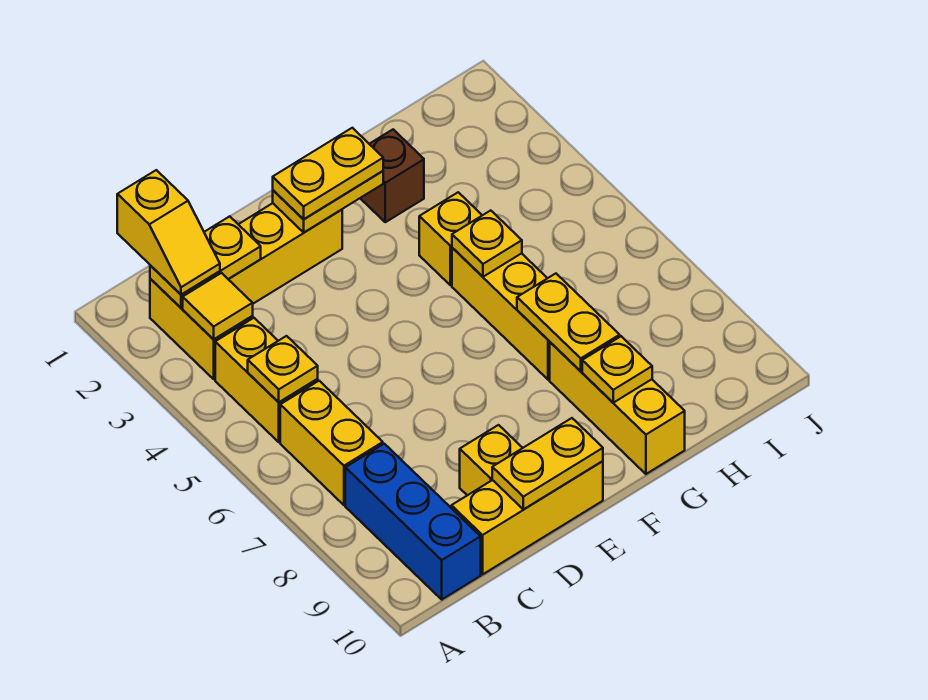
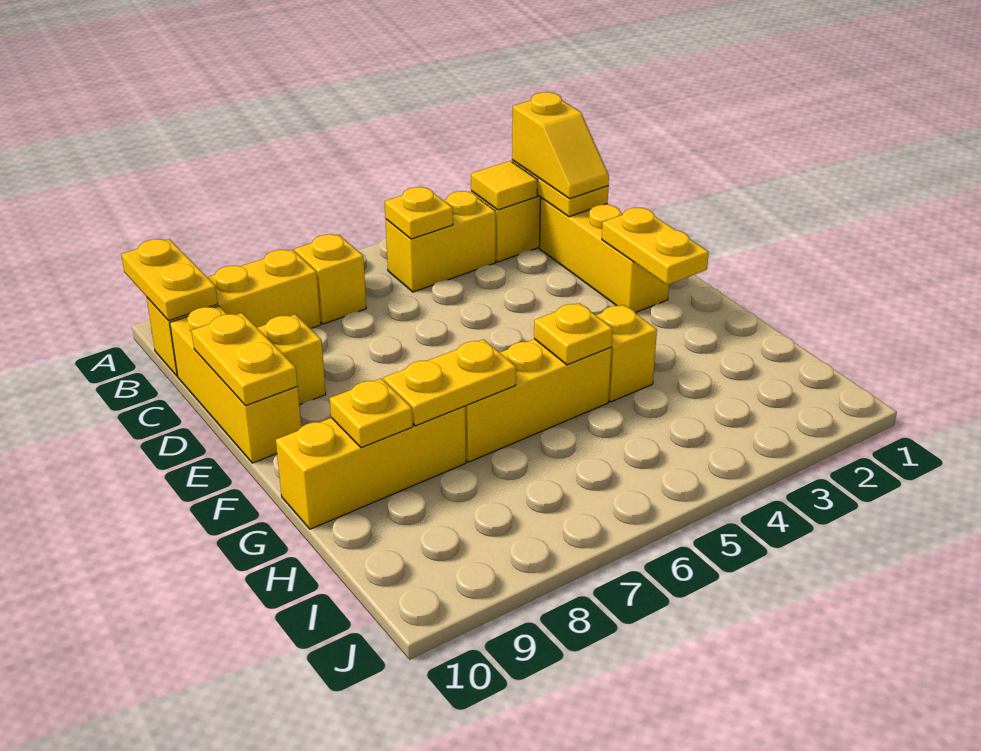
yellow 1x2 slope [117,170,220,295] -> yellow 1x2 slope turned to [512,92,609,199]
yellow 1x2 brick [280,381,383,505] -> yellow 1x1 brick [294,234,366,324]
blue 1x3 brick [345,444,481,599] -> yellow 1x3 brick [147,250,321,376]
yellow 1x2 plate [273,128,383,219] -> yellow 1x2 plate moved to [121,239,218,321]
brown 1x1 brick [360,130,424,222] -> none

